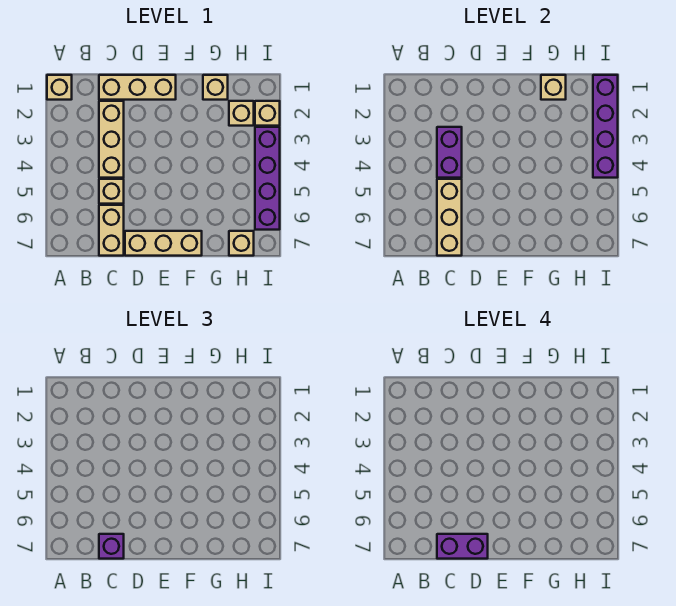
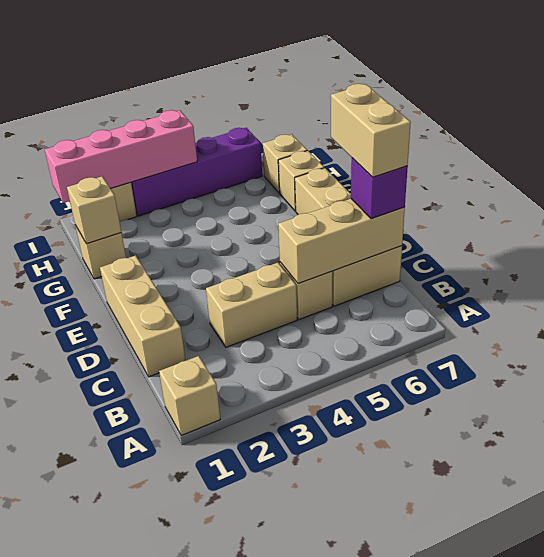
tan 1x3 brick [99,101,124,178] -> tan 1x2 brick [206,263,297,347]
purple 1x2 brick [437,127,462,178] -> none
purple 1x2 brick [437,534,488,559] -> tan 1x2 brick [331,84,411,177]
tan 1x1 brick [229,101,254,126] -> tan 1x1 brick moved to [278,151,324,211]
purple 1x4 brick [593,75,618,178] -> pink 1x4 brick [45,110,197,203]

